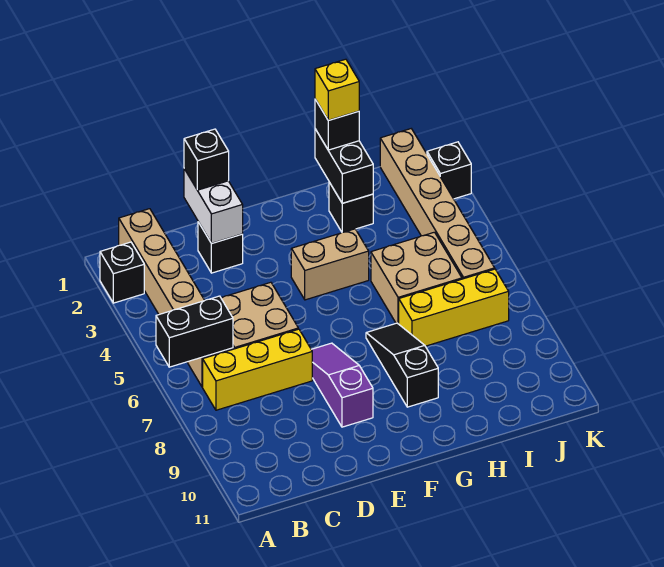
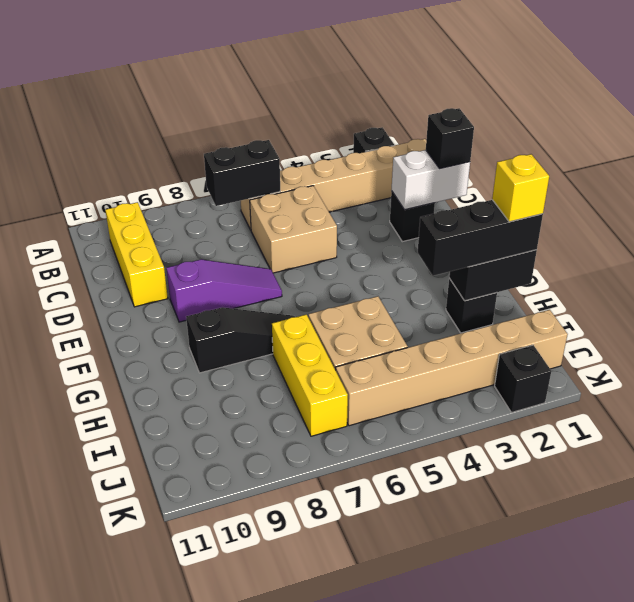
black 1x2 brick [156,296,233,367] -> black 1x2 brick turned to [204,140,280,206]
yellow 1x3 brick [203,329,312,410] -> yellow 1x3 brick moved to [105,202,168,307]
tan 1x2 brick [291,229,369,300] -> none
black 1x1 brick [315,99,359,150] -> black 1x3 brick [418,200,543,276]

